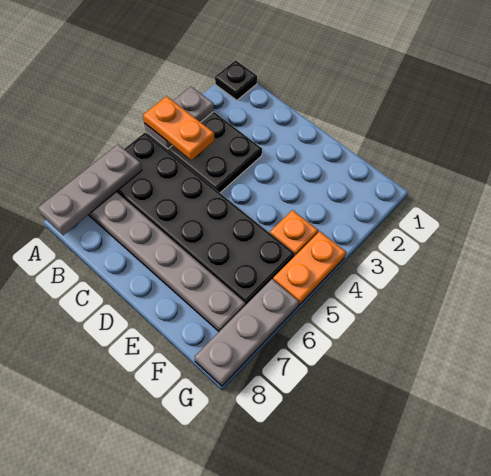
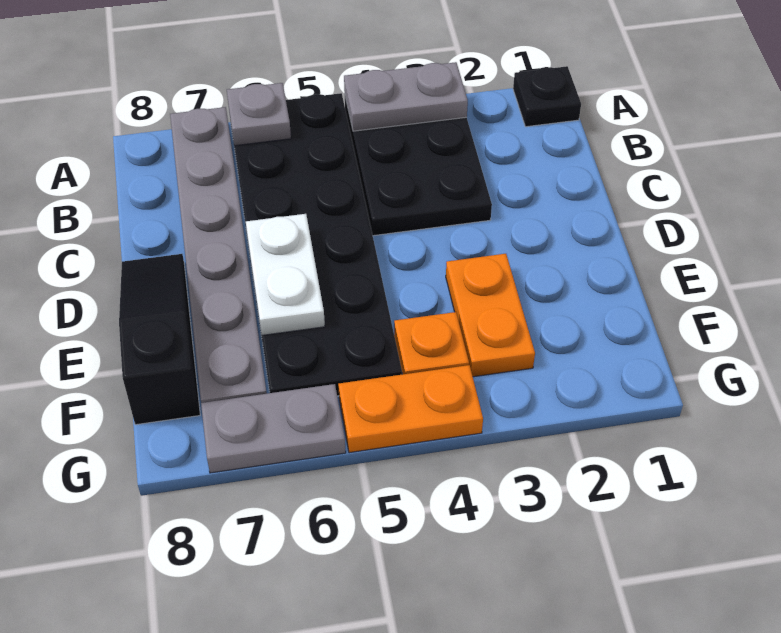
orange 1x2 plate [143,96,214,160] -> orange 1x2 plate moved to [446,254,535,377]
grey 1x3 plate [38,144,142,235] -> grey 1x1 plate [227,83,291,146]
none -> white 1x2 plate [246,214,325,335]
none -> black 1x3 slope [119,254,200,425]
grey 1x3 plate [194,279,299,386] -> grey 1x2 plate [201,384,346,473]

